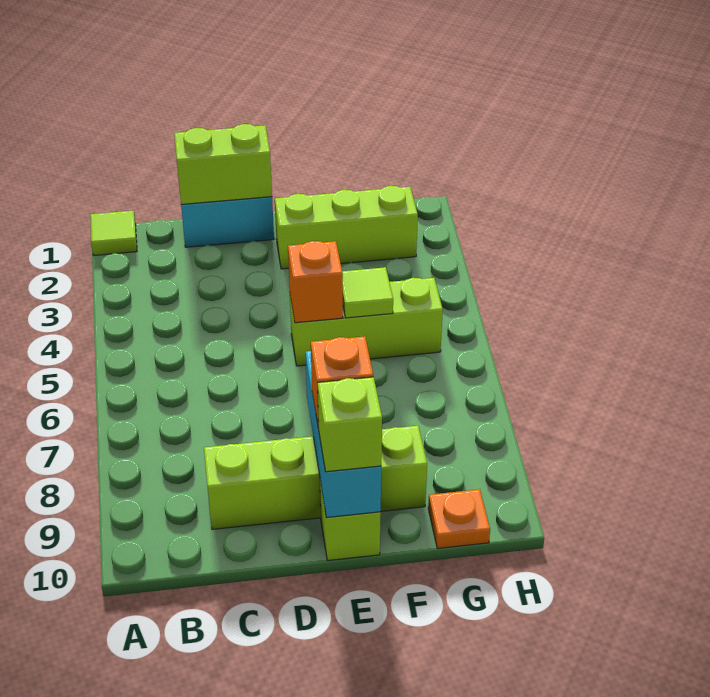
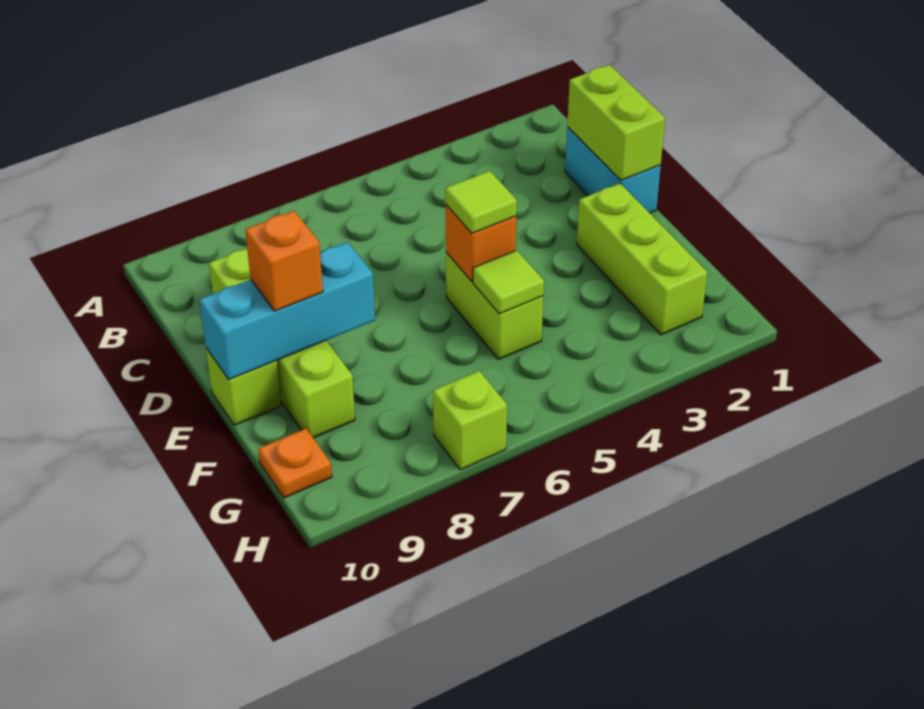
lime 1x1 tile [90,211,137,256] -> lime 1x1 tile moved to [445,171,517,233]
lime 1x3 brick [290,278,443,366] -> lime 1x2 brick [446,252,543,360]
lime 1x1 brick [318,377,382,472] -> lime 1x1 brick moved to [433,371,507,470]

